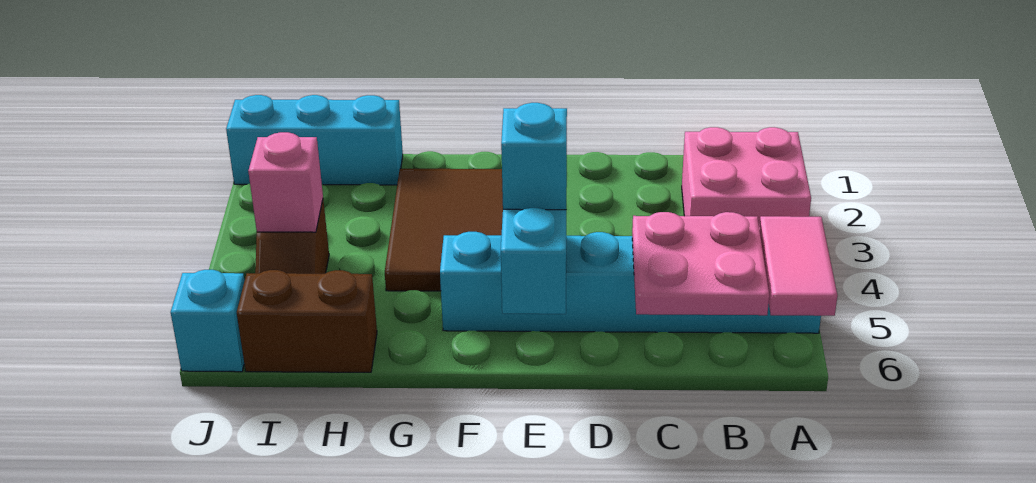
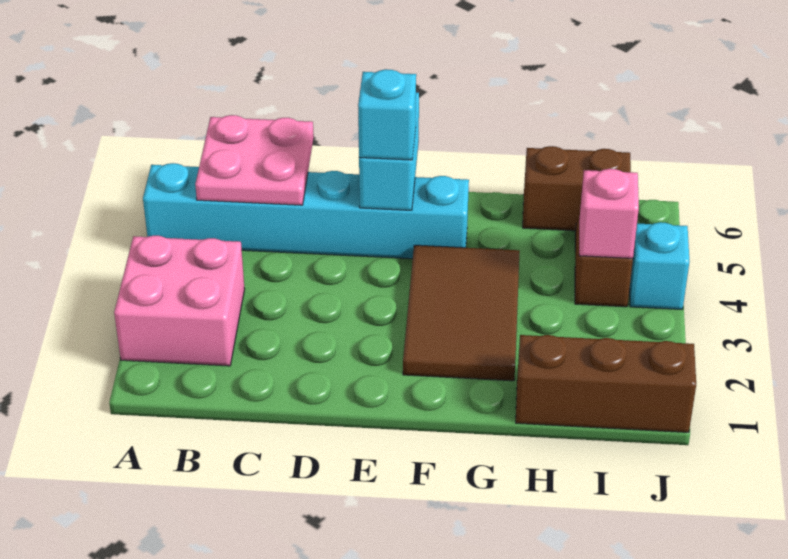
pink 1x2 tile [759,216,838,316] -> none
cyan 1x3 brick [226,95,403,185] -> brown 1x3 brick [516,335,696,432]
cyan 1x1 brick [171,270,245,372] -> cyan 1x1 brick moved to [630,222,690,309]

